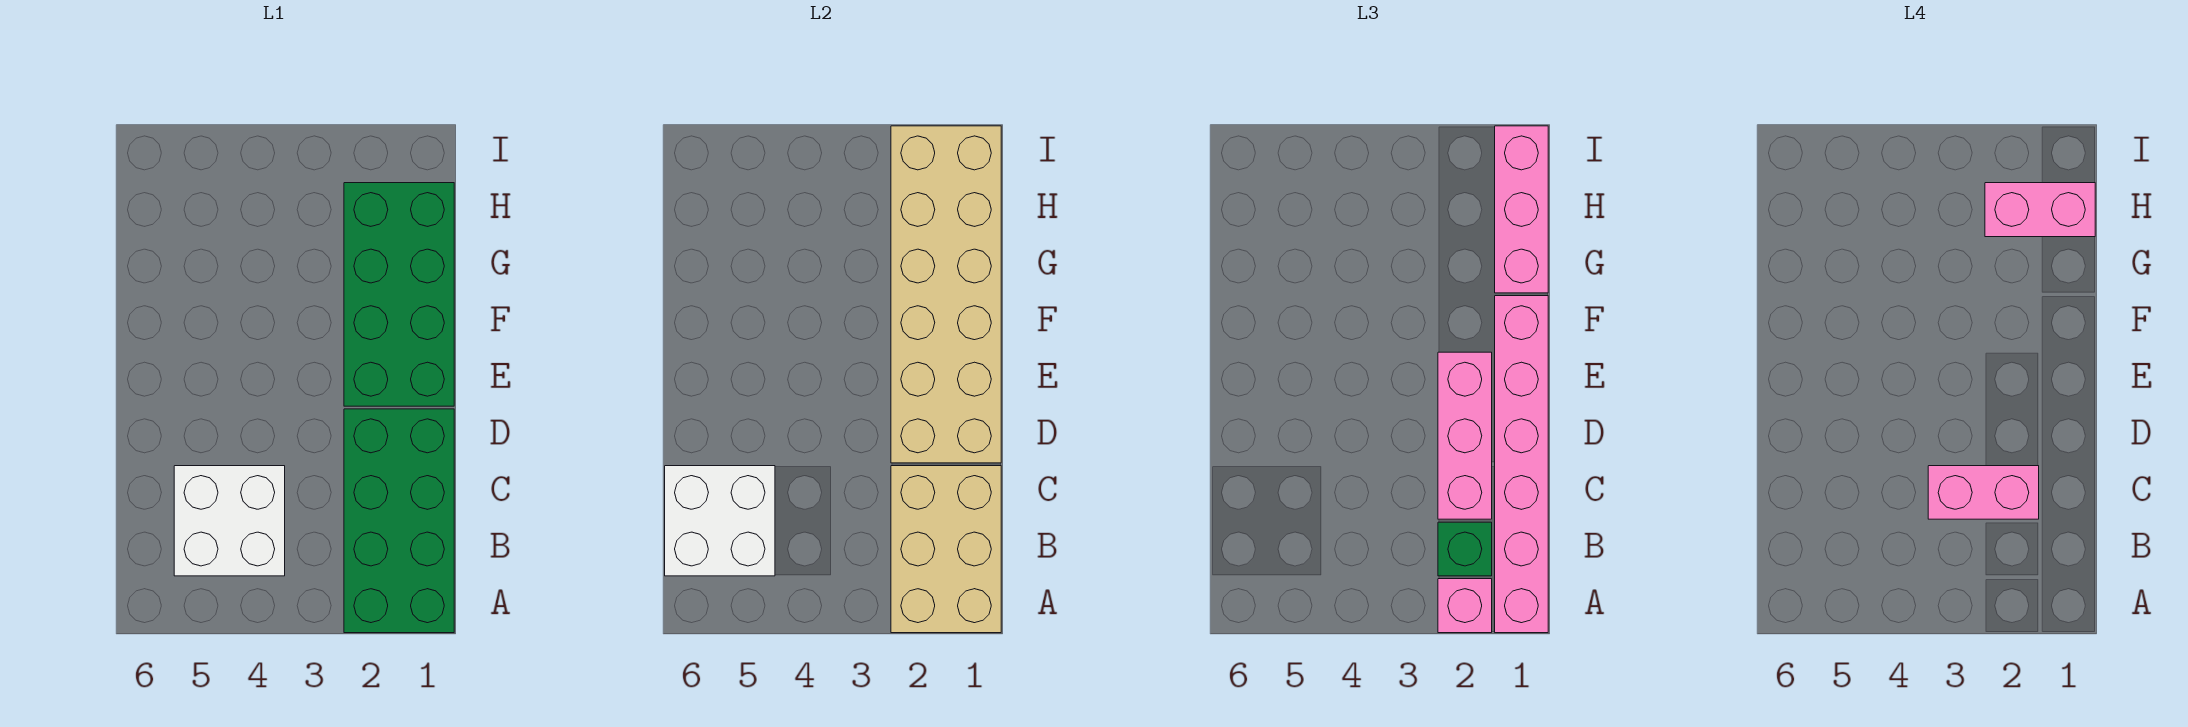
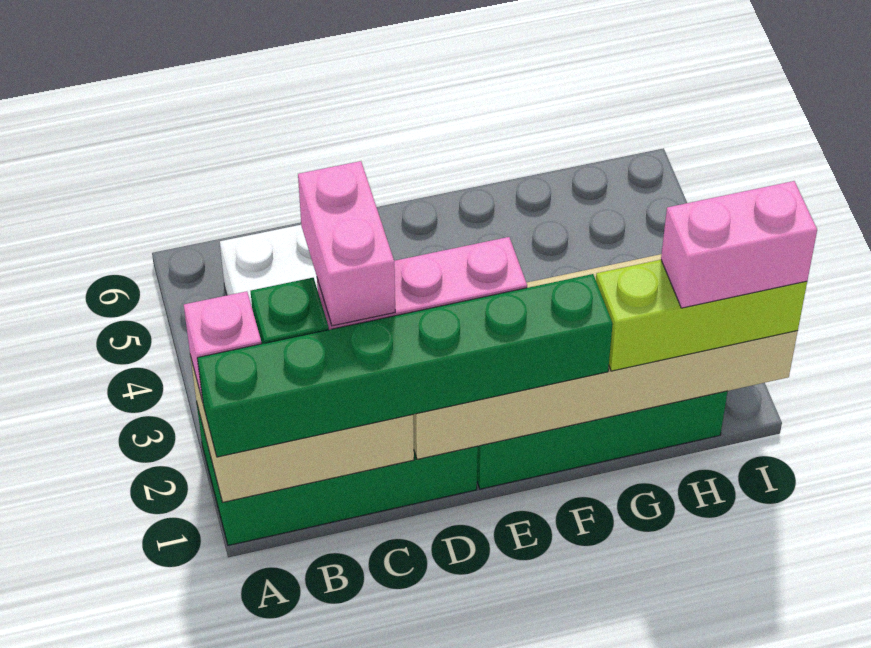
pink 1x6 brick [1495,296,1548,633] -> green 1x6 brick [197,274,613,457]
white 2x2 brick [665,466,775,576] -> none
pink 1x3 brick [1495,126,1548,293] -> lime 1x3 brick [596,260,807,371]
pink 1x2 brick [1985,183,2095,237] -> pink 1x2 brick turned to [661,181,817,308]

